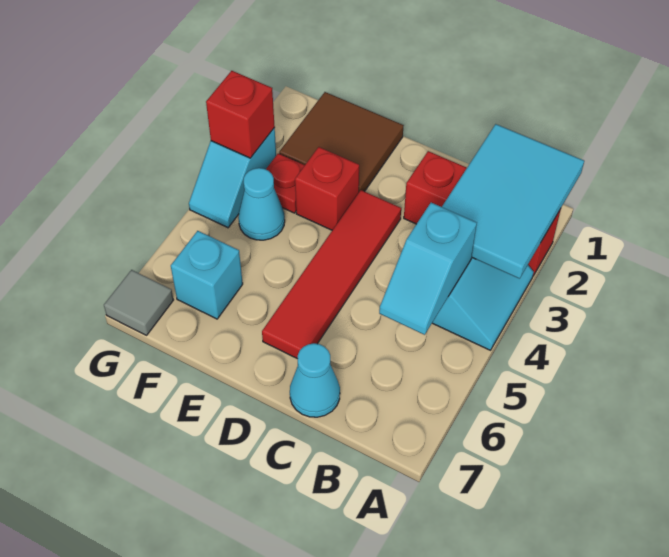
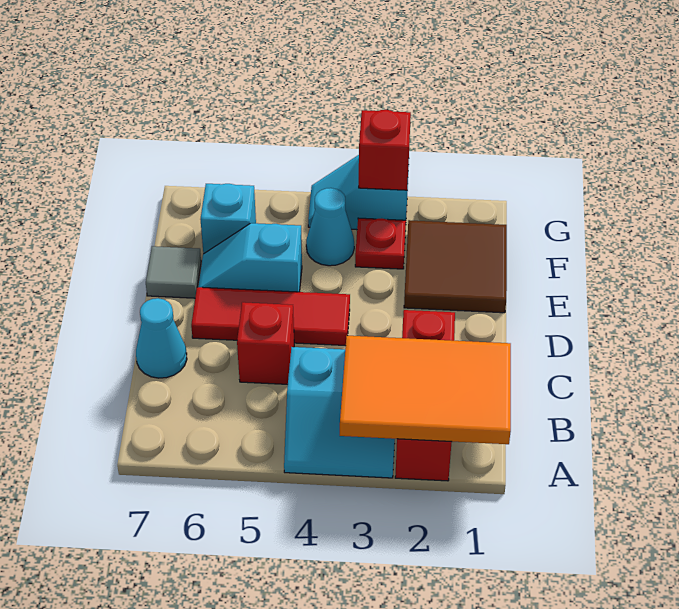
cyan 2x3 tile [442,124,584,279] -> orange 2x3 tile [340,336,511,444]
cyan 1x2 slope [379,203,477,335] -> cyan 1x2 slope moved to [198,223,302,292]
red 1x4 tile [262,190,401,359] -> red 1x3 tile [191,287,350,346]
red 1x1 brick [295,147,359,230] -> red 1x1 brick moved to [237,302,294,384]
grey 1x1 tile [104,270,173,335] -> grey 1x1 tile moved to [146,246,201,298]

